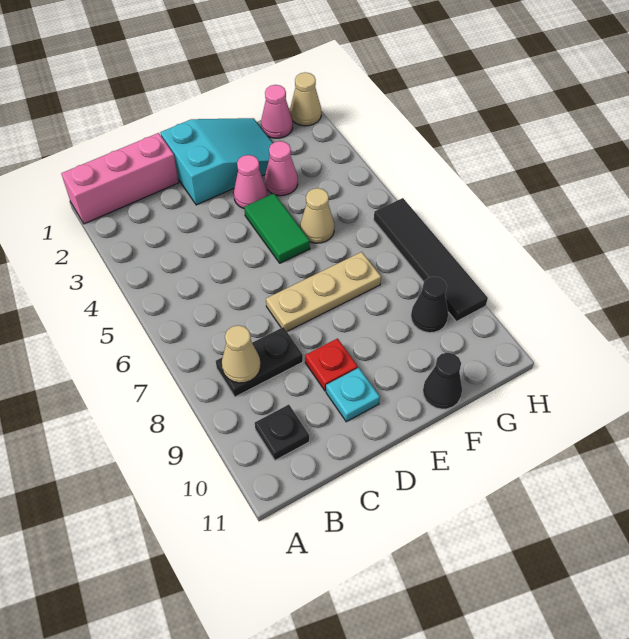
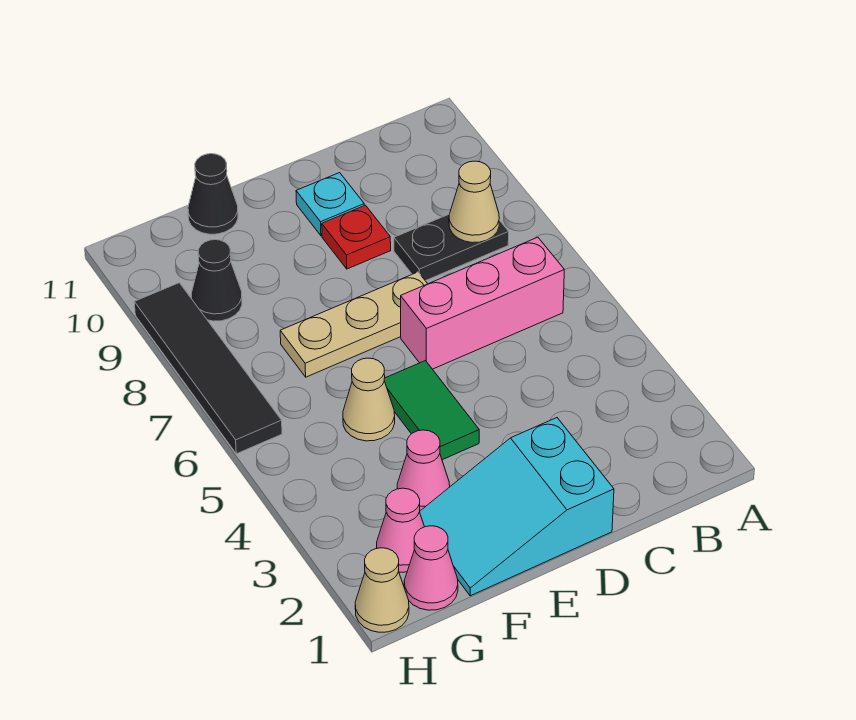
pink 1x3 brick [61,133,179,224] -> pink 1x3 brick moved to [401,237,564,369]
black 1x1 plate [255,405,309,460] -> none
pink 1x1 cone [234,155,267,209] -> pink 1x1 cone moved to [377,488,424,572]

